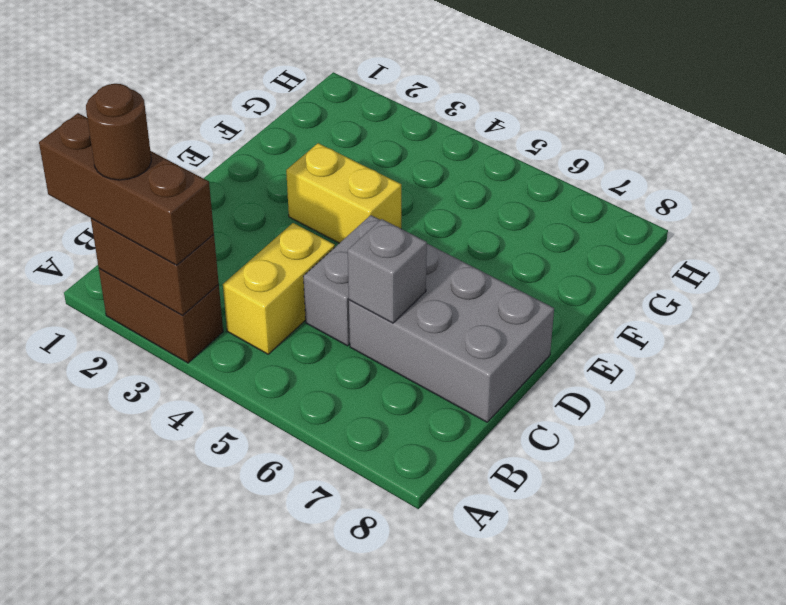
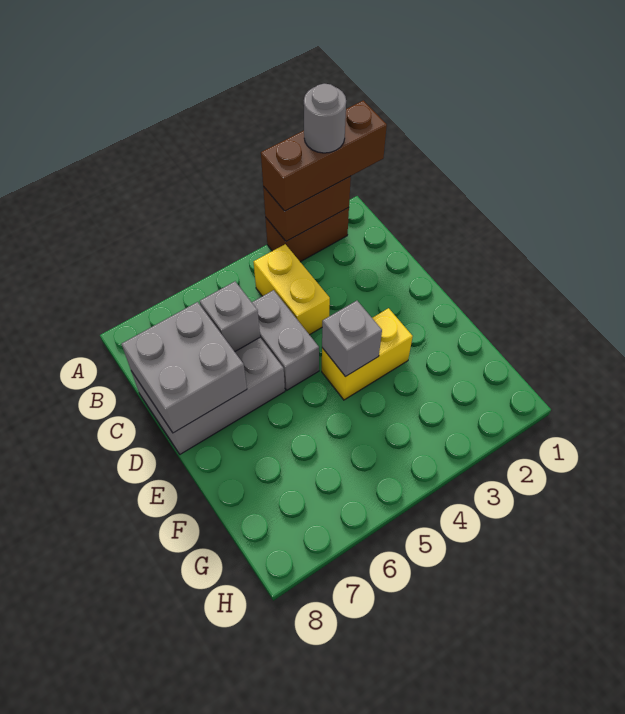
brown 1x1 round brick [86,84,151,180] -> grey 1x1 round brick [304,84,346,153]
none -> grey 2x2 brick [122,302,247,433]
none -> grey 1x1 brick [322,301,382,377]

